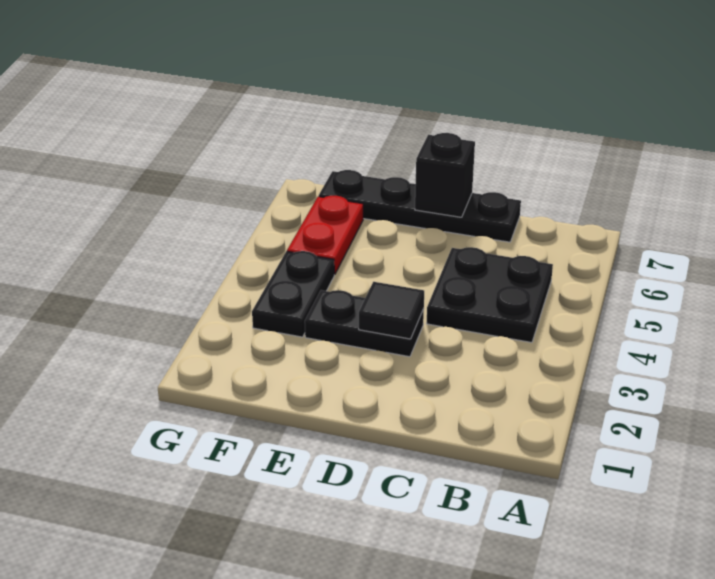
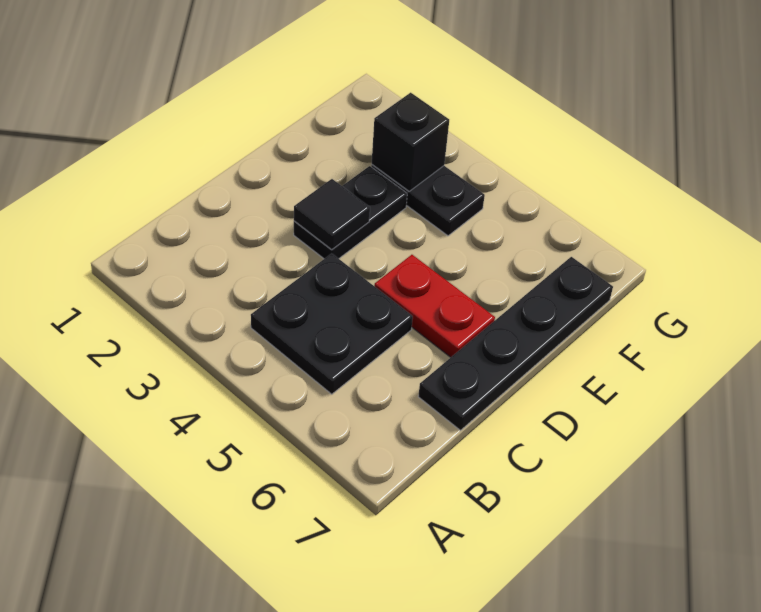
black 1x1 brick [415,133,475,217] -> black 1x1 brick moved to [372,93,449,191]
red 1x2 plate [287,196,363,275] -> red 1x2 plate moved to [374,255,495,357]

